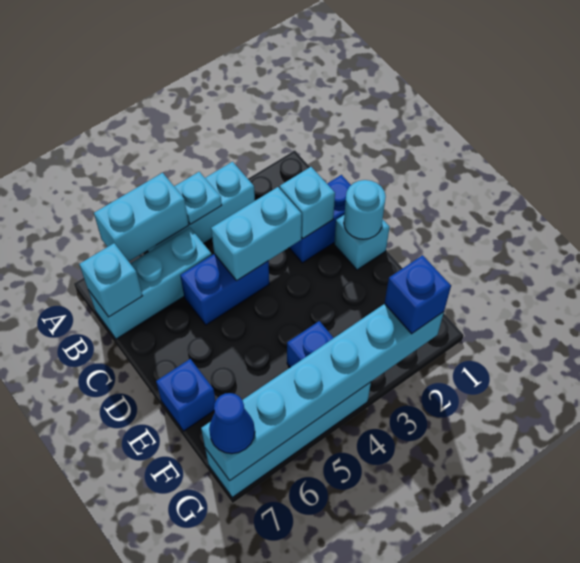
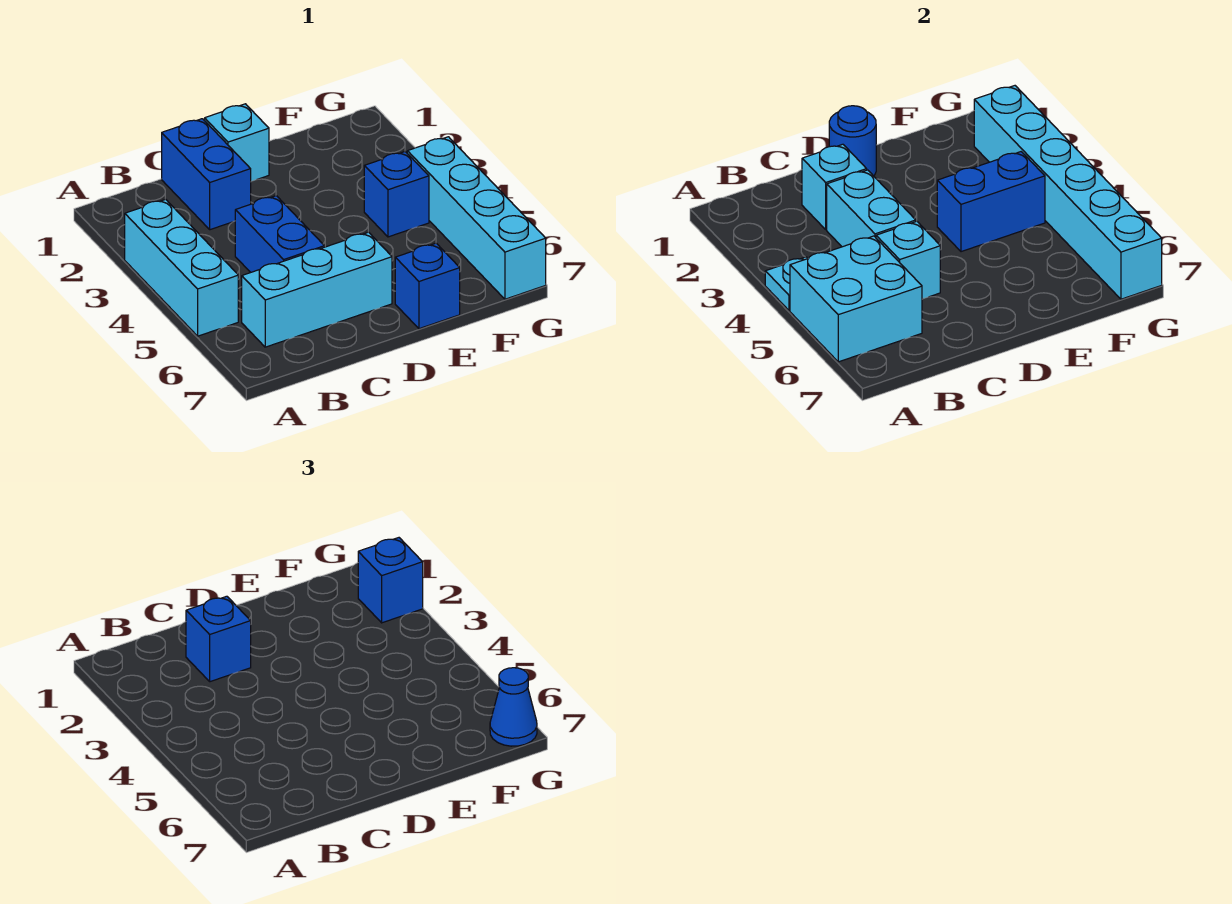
cyan 1x2 brick [94,173,189,261] -> cyan 2x2 brick [790,236,922,362]
cyan 1x3 brick [88,227,212,339] -> cyan 1x3 brick turned to [242,232,392,347]
cyan 1x1 brick [79,243,142,317] -> cyan 1x1 brick moved to [876,221,940,299]
none -> blue 1x1 brick [186,596,251,682]
cyan 1x1 round brick [344,180,386,239] -> blue 1x1 round brick [829,106,876,176]
none -> blue 1x2 brick [937,152,1045,252]

